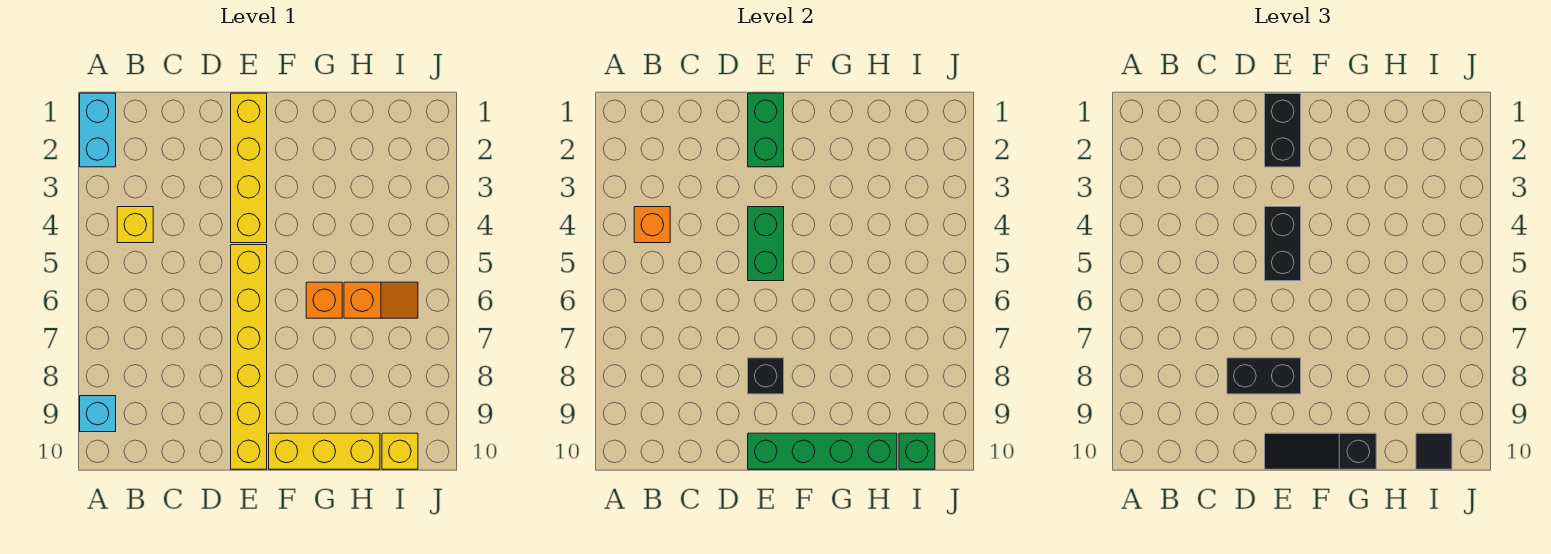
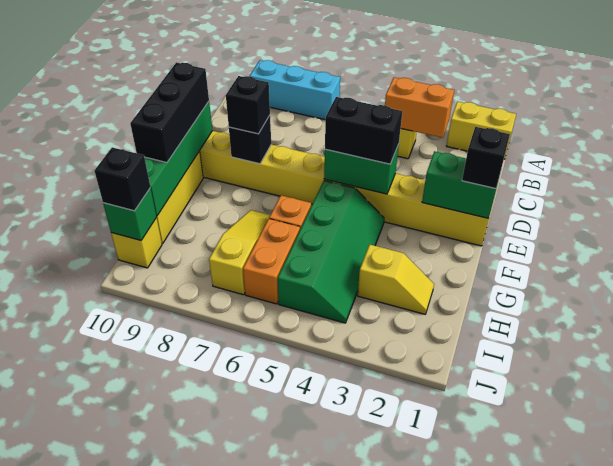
cyan 1x2 brick [80,93,116,167] -> yellow 1x2 brick [447,101,516,159]
cyan 1x1 brick [80,396,116,432] -> cyan 1x3 brick [250,60,340,120]
orange 1x1 brick [634,207,670,243] -> orange 1x2 brick [385,77,454,138]
black 1x2 brick [1227,358,1301,394] -> black 1x1 brick [226,76,270,134]
black 1x2 brick [1265,93,1301,167] -> black 1x1 brick [462,127,510,189]
black 1x3 slope [1265,433,1376,469] -> black 1x3 brick [130,62,209,162]
none -> green 2x4 slope [278,181,384,323]
none -> yellow 1x3 slope [209,210,270,295]
none -> yellow 1x2 slope [358,245,434,314]
orange 1x2 slope [344,282,418,318] -> orange 1x2 brick [243,219,300,304]
black 1x1 tile [1416,433,1452,469] -> black 1x1 brick [95,147,150,211]

